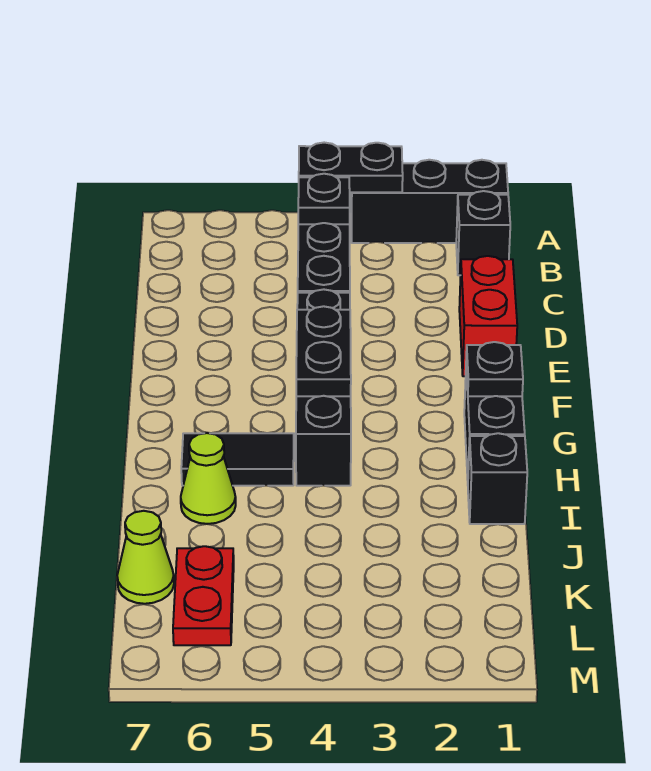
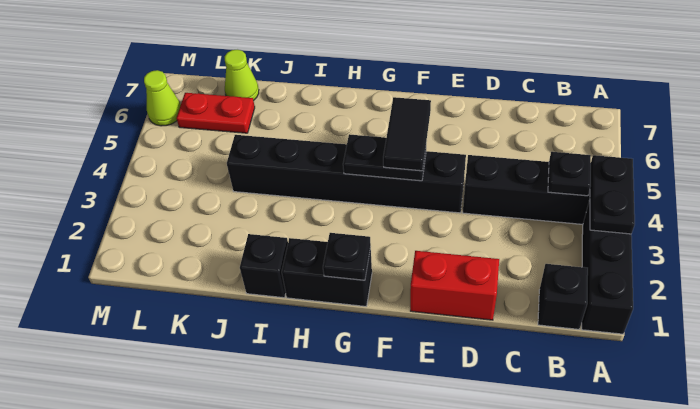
black 1x4 brick [296,289,351,486] -> black 1x6 brick [227,135,466,213]
black 1x2 tile [181,433,294,486] -> black 1x2 tile moved to [383,97,431,171]
lime 1x1 cone [181,433,236,524] -> lime 1x1 cone moved to [144,70,181,126]

